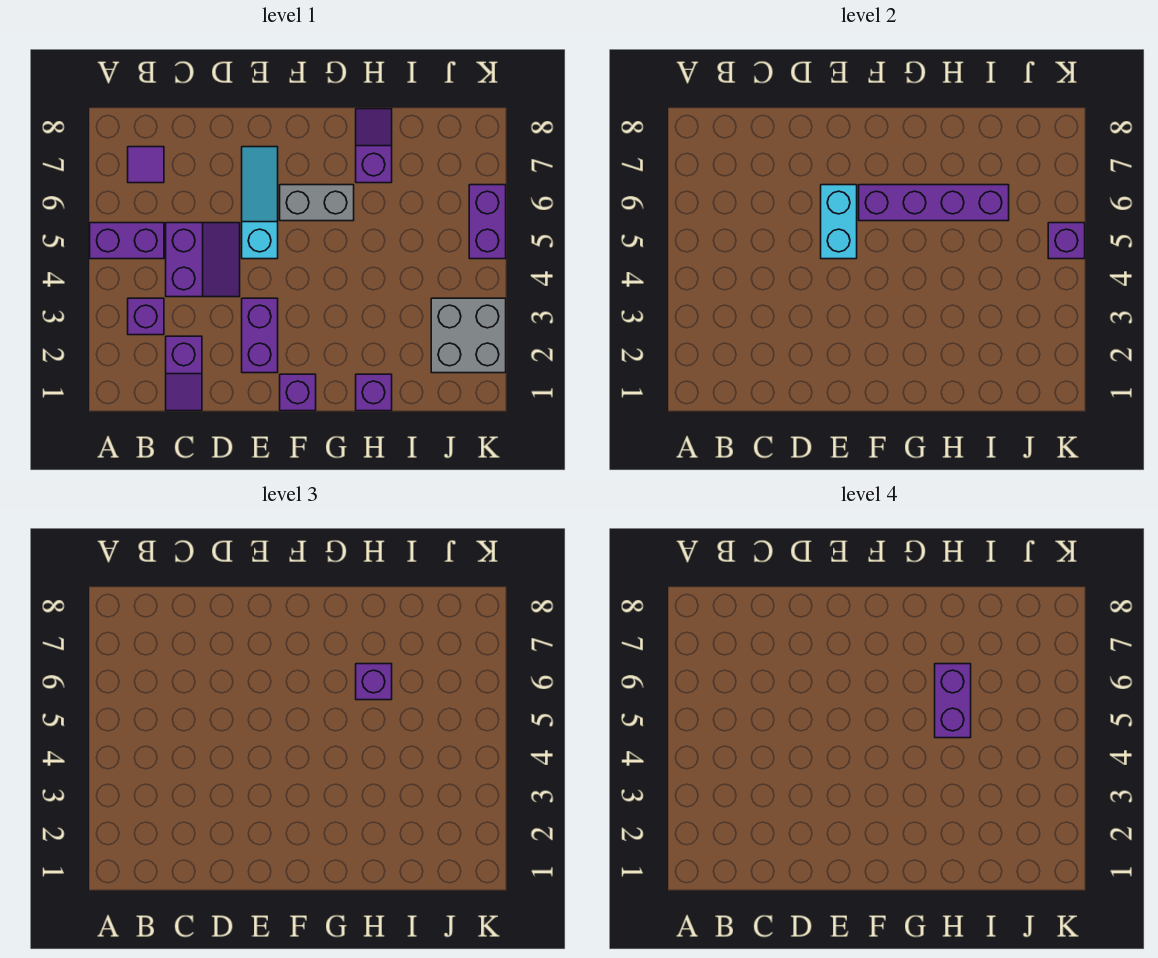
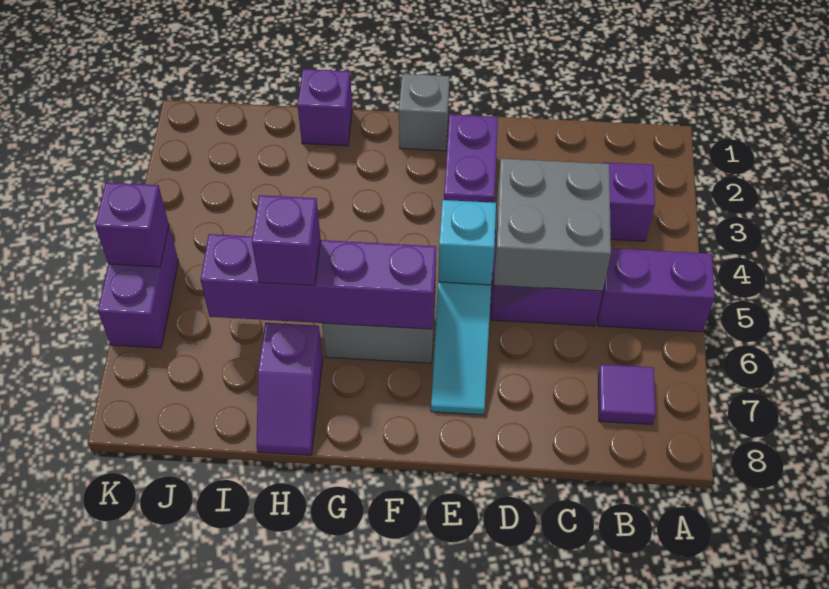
purple 1x2 slope [166,336,202,411] -> none
cyan 1x2 brick [821,185,857,259] -> cyan 1x1 brick [438,200,496,285]
purple 1x1 brick [280,374,316,411] -> grey 1x1 brick [399,74,449,151]
purple 1x2 brick [935,664,971,738] -> none
grey 2x2 brick [431,298,506,373] -> grey 2x2 brick moved to [494,159,611,291]

